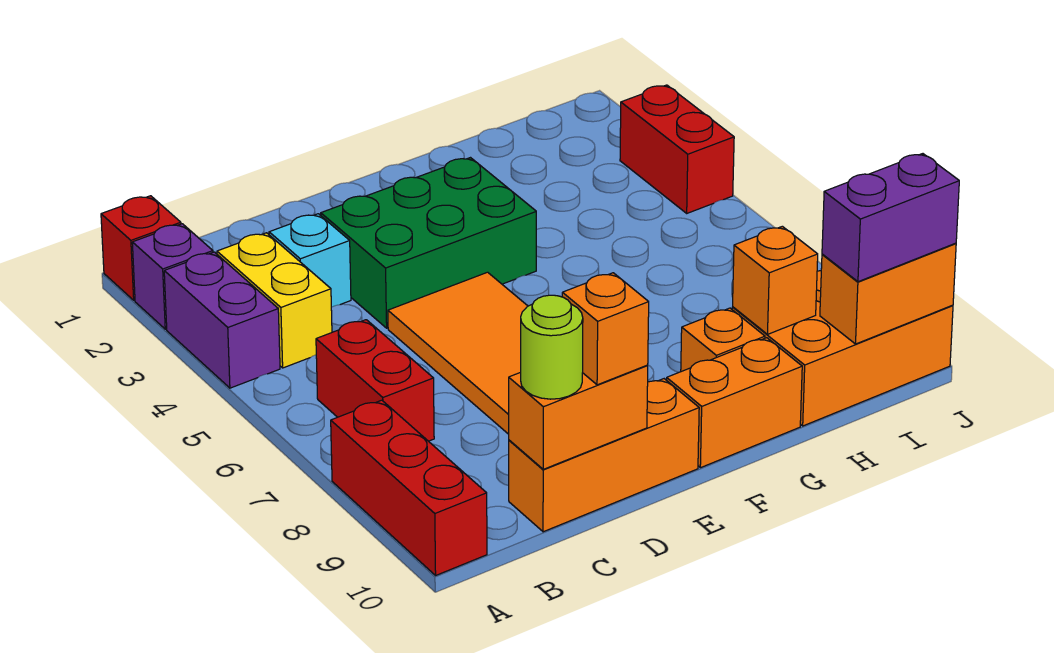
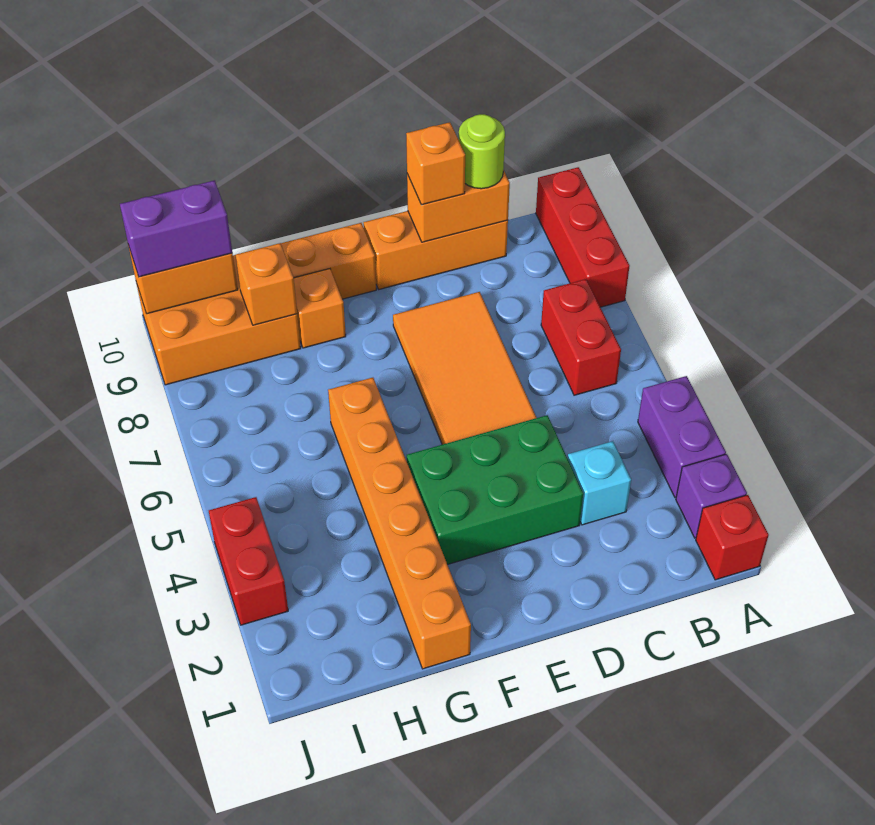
yellow 1x2 brick [217,233,332,368] -> none
none -> orange 1x6 brick [328,378,471,669]

